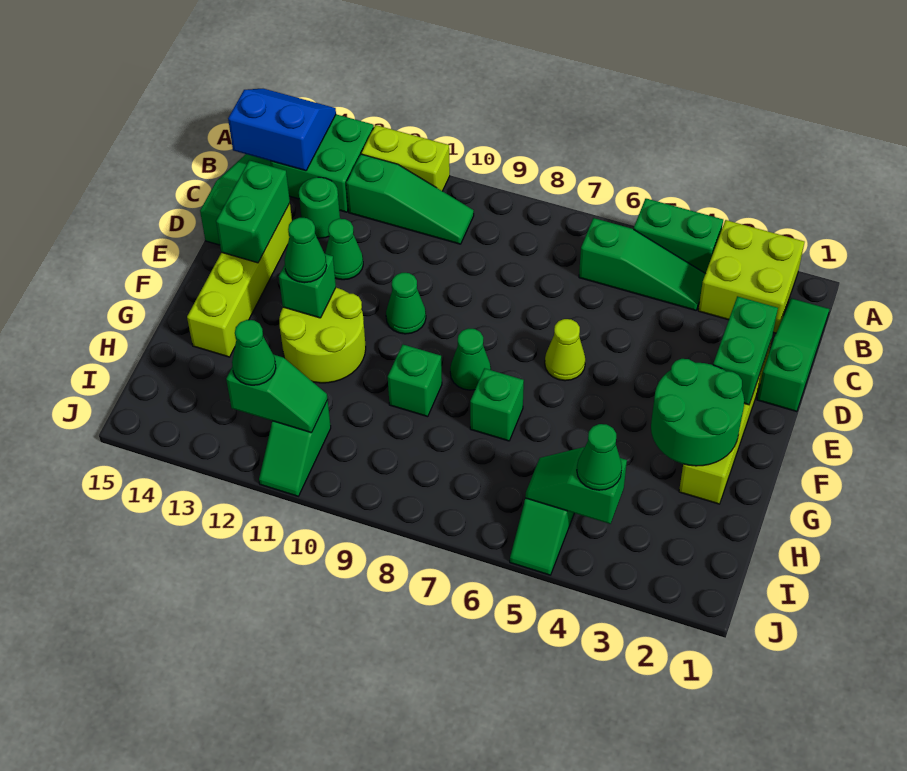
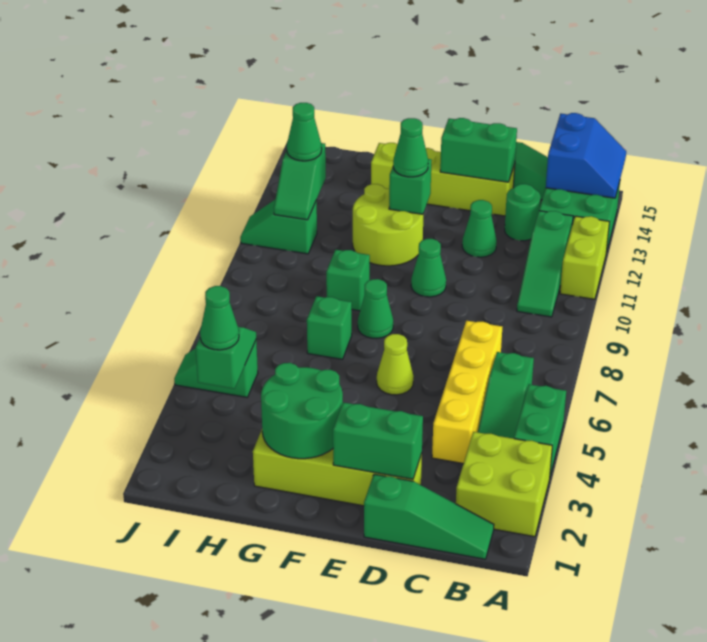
none -> yellow 1x4 brick [432,321,502,464]

